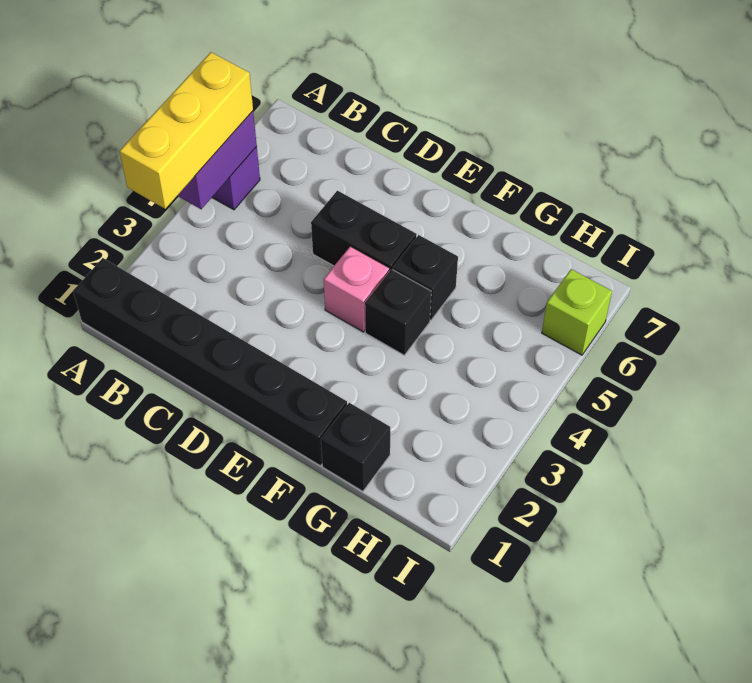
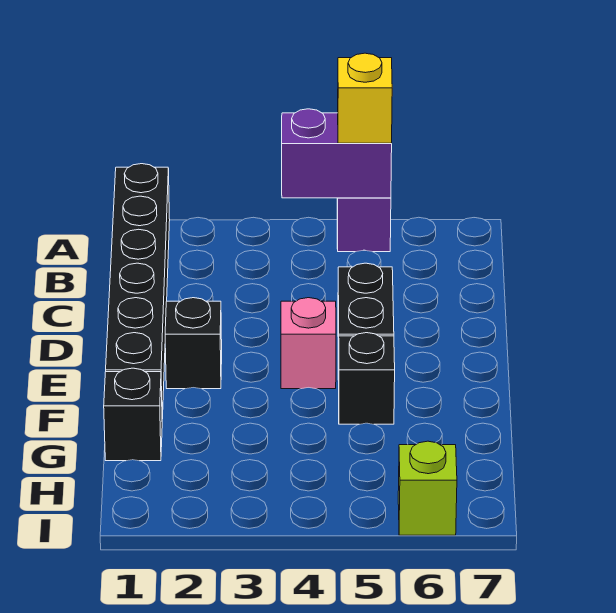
yellow 1x3 brick [120,52,253,209] -> yellow 1x1 brick [338,53,392,143]
black 1x1 brick [365,269,431,355] -> black 1x1 brick moved to [165,298,222,389]

